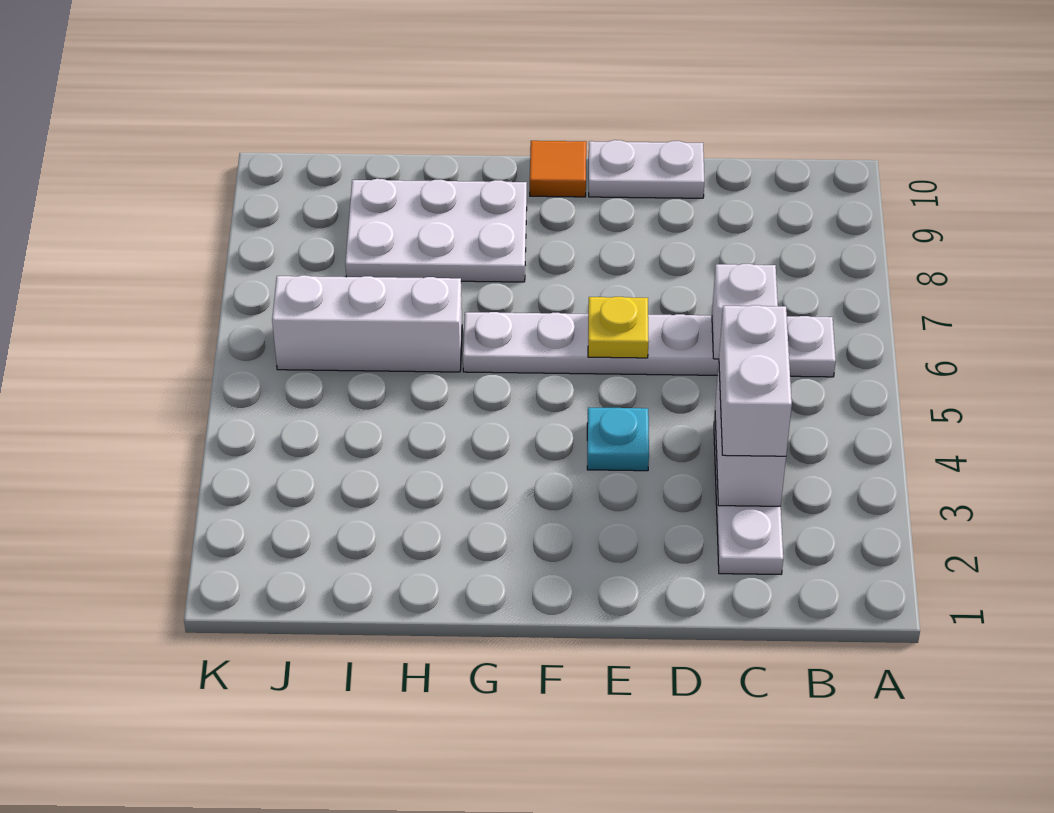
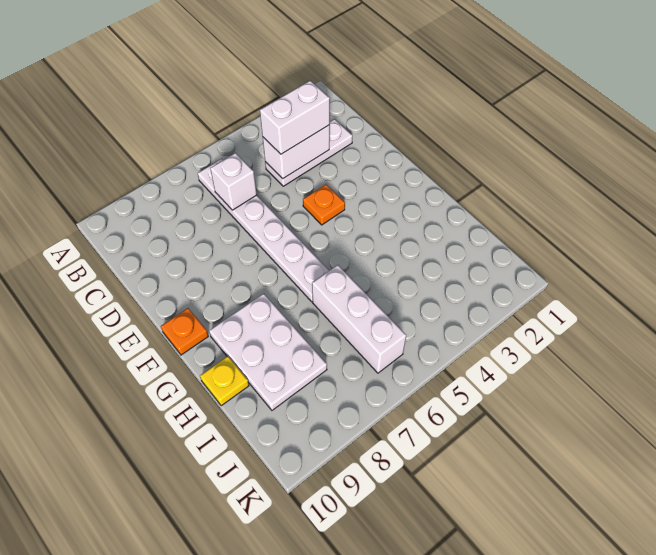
white 1x2 plate [589,140,704,198] -> none
cyan 1x1 plate [587,407,649,471] -> orange 1x1 plate [303,185,345,225]
yellow 1x1 plate [588,297,649,358] -> yellow 1x1 plate moved to [200,356,249,406]
orange 1x1 tile [530,141,586,197] -> orange 1x1 plate [161,308,208,355]

